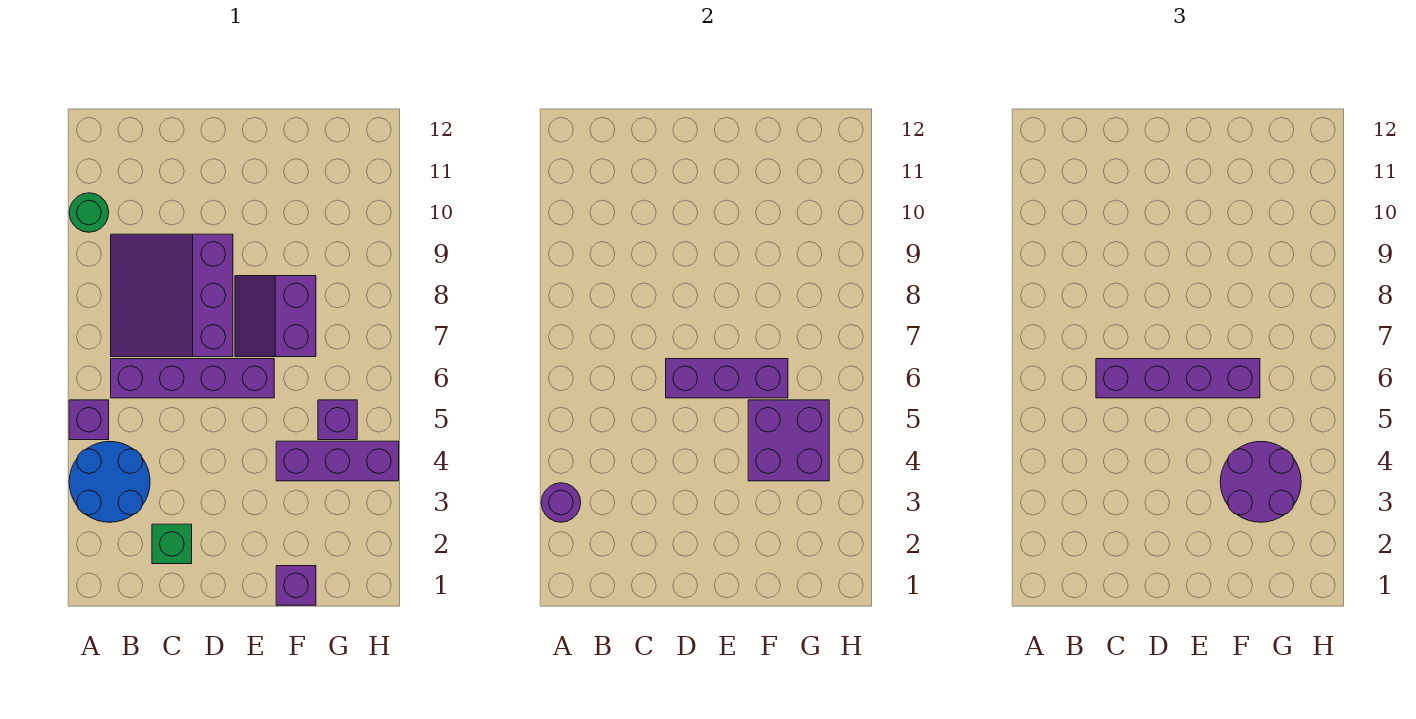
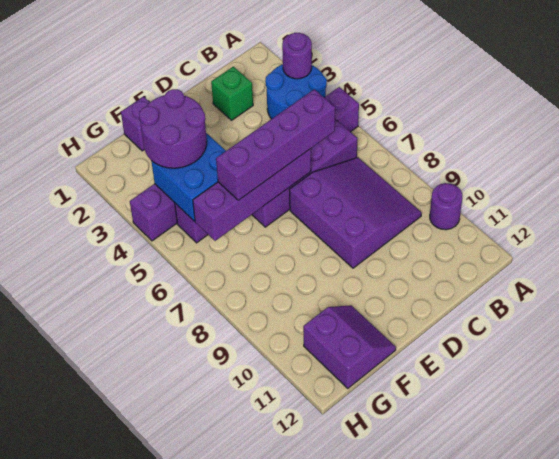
green 1x1 round brick [69,193,109,232] -> purple 1x1 round brick [430,183,462,230]
purple 1x3 brick [666,359,788,398] -> purple 1x4 brick [193,149,311,241]
purple 2x2 slope [235,276,316,357] -> purple 2x2 slope moved to [303,305,396,388]
purple 2x2 brick [748,400,829,481] -> blue 2x2 brick [151,133,226,221]

